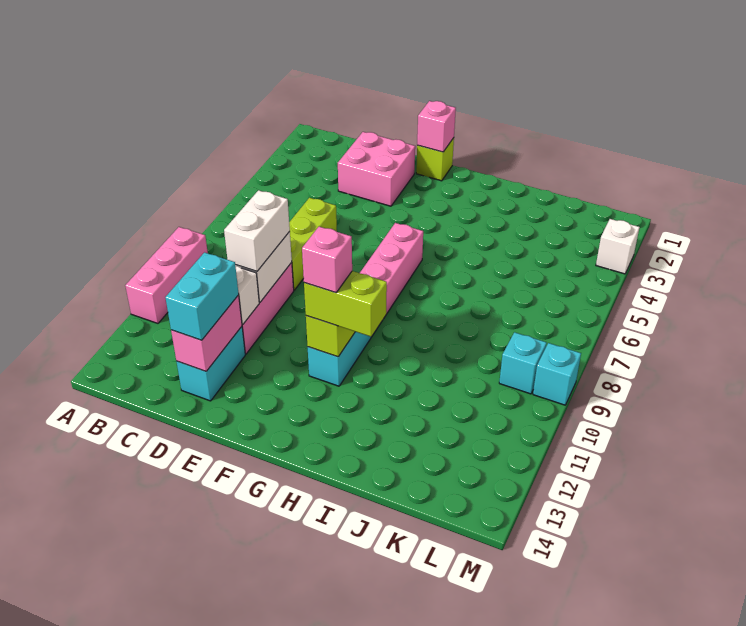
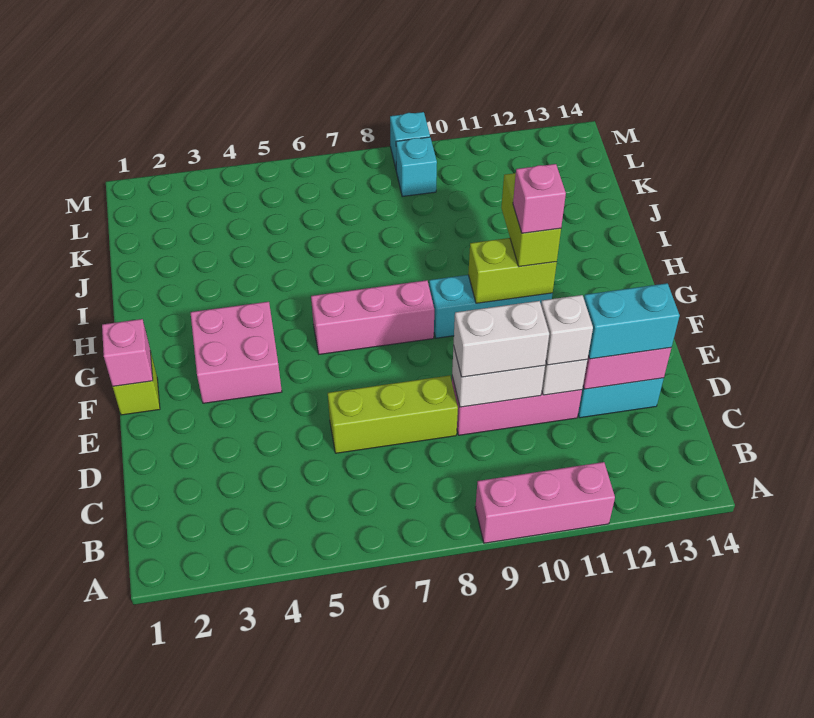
pink 2x2 brick [338,132,415,206] -> pink 2x2 brick moved to [190,302,282,403]
white 1x1 brick [596,219,640,274] -> white 1x1 brick moved to [541,295,593,365]

